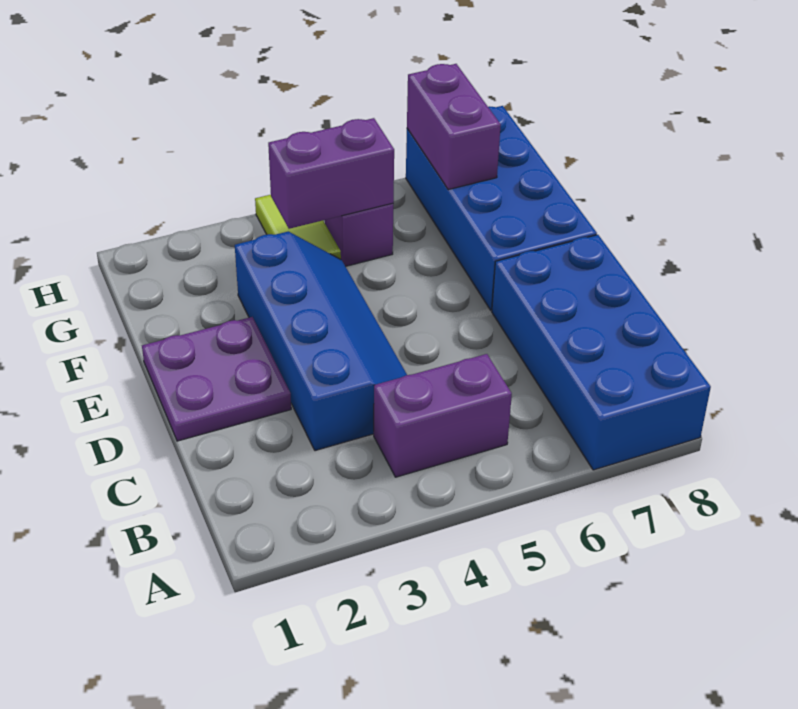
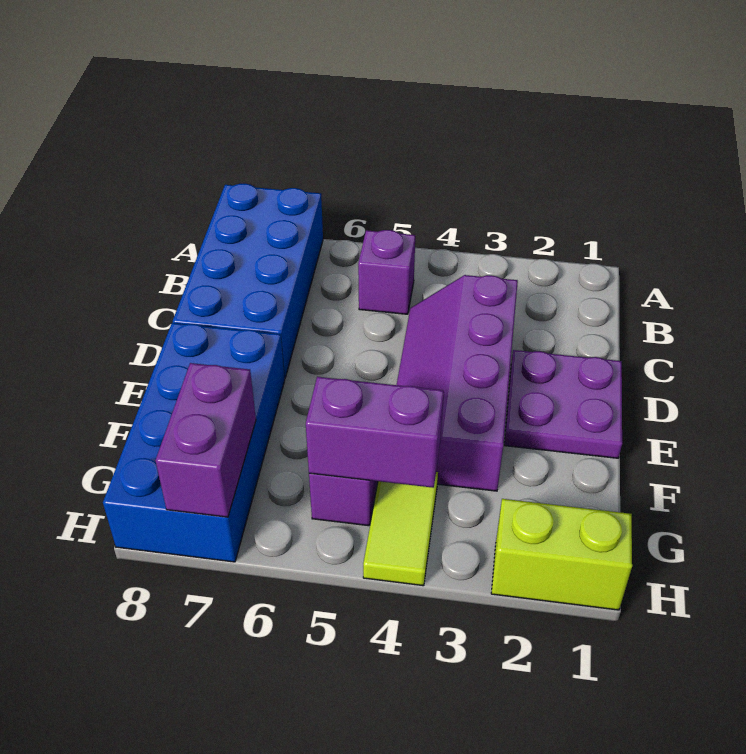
purple 1x2 brick [374,354,512,477] -> purple 1x1 brick [358,230,415,314]
blue 2x4 slope [235,232,407,451] -> purple 2x4 slope [397,275,518,491]
none -> lime 1x2 brick [491,499,632,610]

